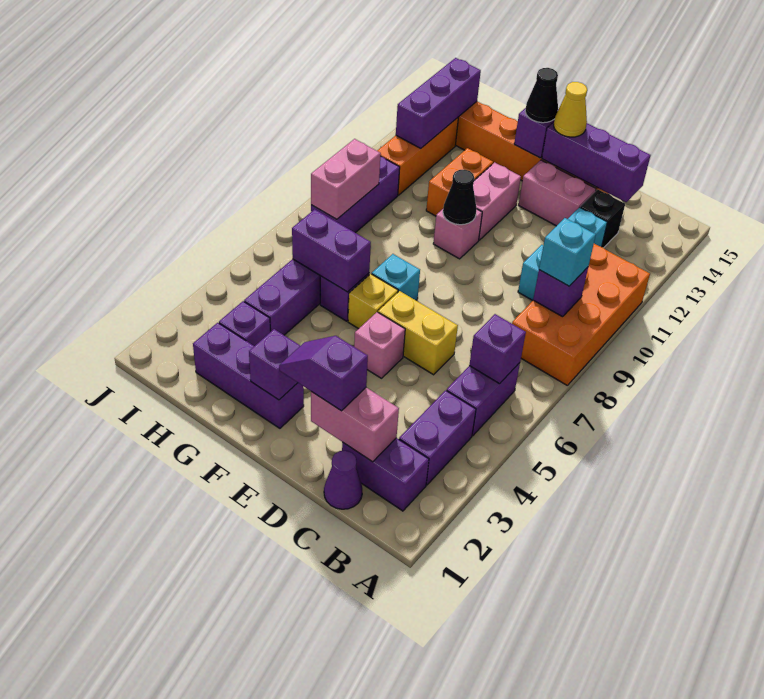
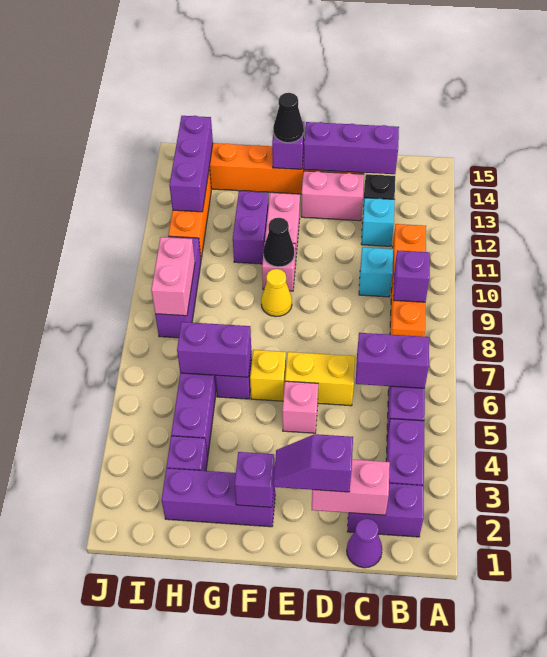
orange 2x4 brick [512,244,650,385] -> orange 1x4 brick [390,224,426,337]
purple 1x1 brick [469,314,526,384] -> purple 1x2 brick [356,333,429,388]
cyan 1x1 brick [539,218,596,286] -> none
yellow 1x1 cone [554,82,587,137] -> yellow 1x1 cone moved to [261,269,292,317]
cyan 1x1 brick [372,254,420,300] -> none
orange 1x2 brick [426,148,493,216] -> purple 1x2 brick [233,191,269,264]

